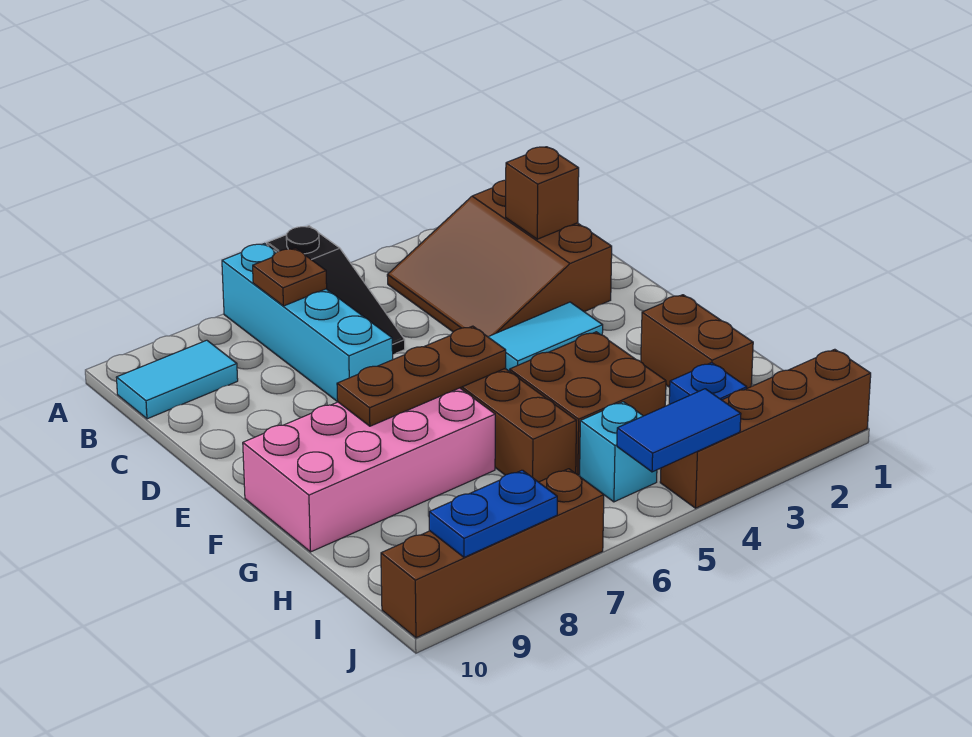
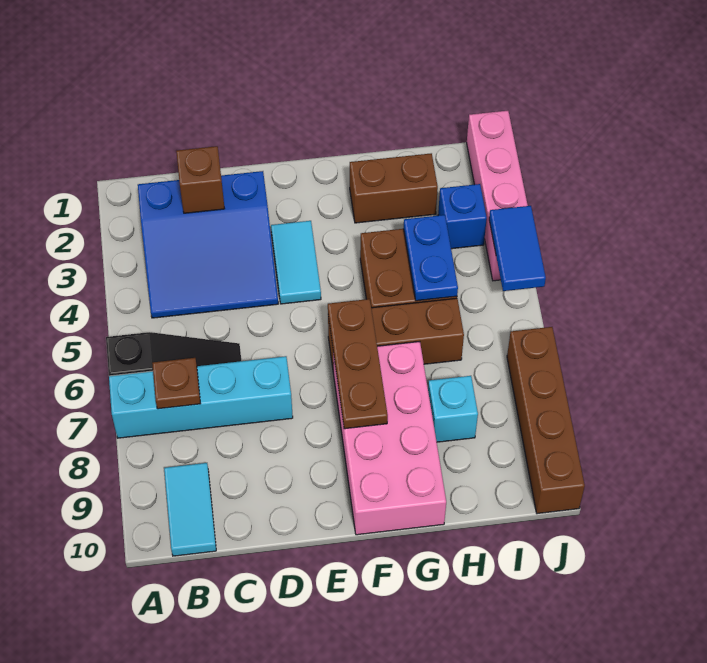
brown 3x3 slope [387,180,612,337] -> blue 3x3 slope [138,171,278,318]
cyan 1x1 brick [580,402,657,502] -> cyan 1x1 brick moved to [428,376,478,442]
brown 1x4 brick [660,349,871,508] -> pink 1x4 brick [467,111,528,281]
blue 1x2 plate [429,470,557,557] -> blue 1x2 plate moved to [404,215,458,301]

